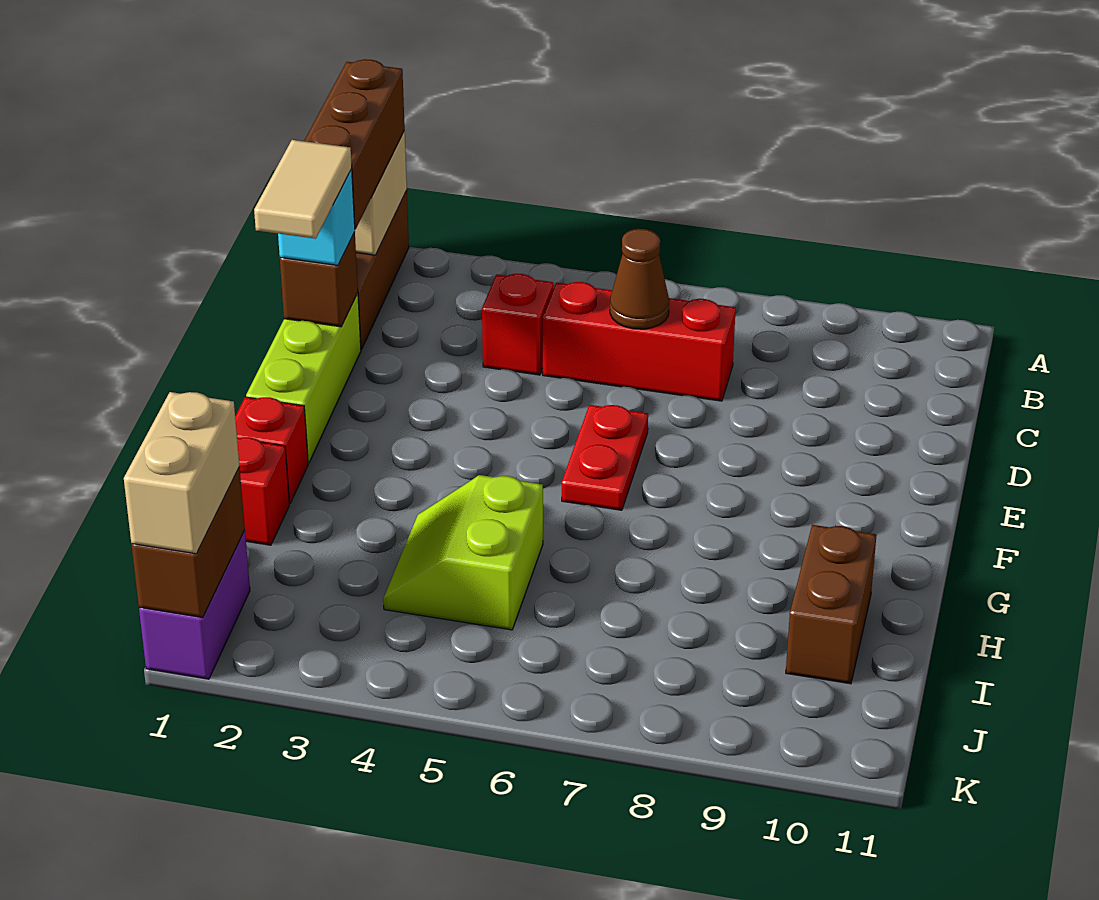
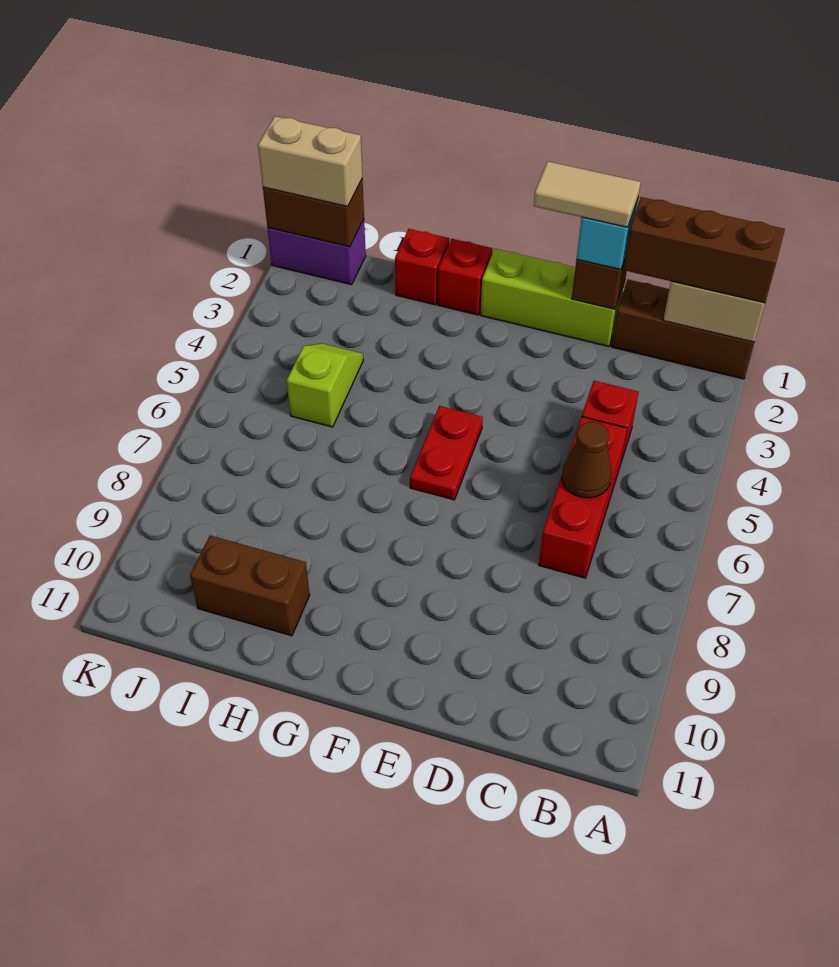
red 1x2 plate [562,405,648,510] -> red 1x2 plate turned to [410,406,483,500]
lime 2x2 slope [383,475,543,630] -> lime 1x2 slope [287,343,363,427]

